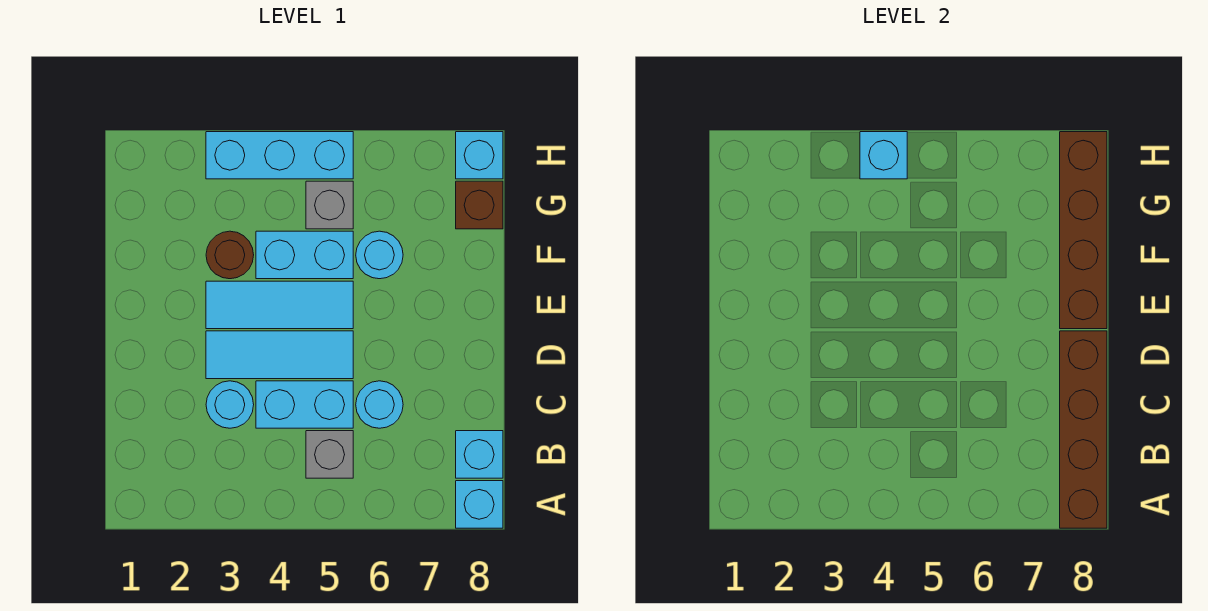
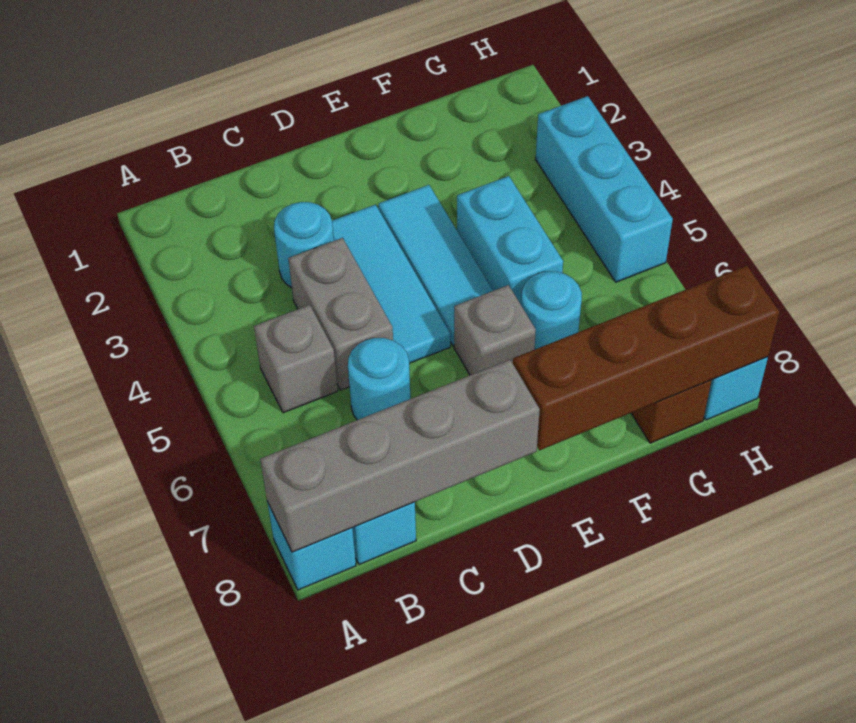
brown 1x4 brick [1060,331,1107,528] -> grey 1x4 brick [260,360,540,552]
cyan 1x2 brick [256,381,353,428] -> grey 1x2 brick [288,238,393,390]
brown 1x1 round brick [206,231,254,279] -> none
grey 1x1 brick [306,181,353,229] -> grey 1x1 brick moved to [454,285,536,375]
cyan 1x1 brick [860,132,907,179] -> none

